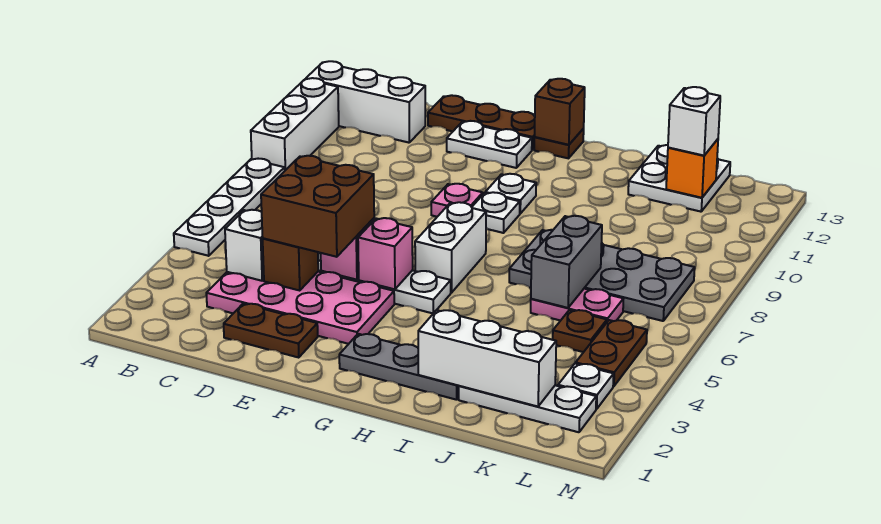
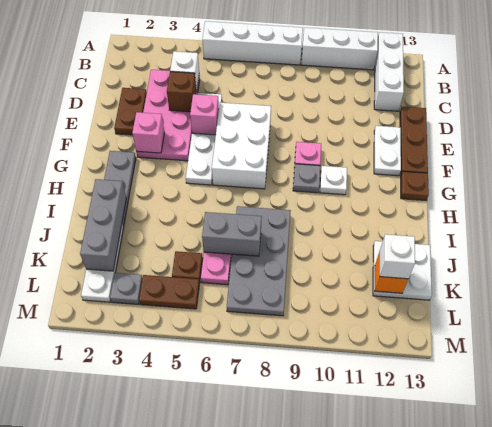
white 1x4 plate [174,159,285,256] -> white 1x4 brick [202,21,303,65]
brown 2x2 brick [261,156,374,257] -> none
pink 1x1 brick [358,218,413,289] -> pink 1x1 brick moved to [132,112,164,153]
white 1x2 brick [415,202,486,293] -> white 2x3 brick [212,103,271,189]
white 1x1 plate [472,192,520,233] -> grey 1x1 plate [293,164,320,193]
brown 1x1 brick [534,79,585,145] -> none
white 1x3 brick [418,310,556,407] -> grey 1x3 brick [80,179,126,271]
white 1x1 plate [558,364,614,409] -> grey 1x1 plate [110,273,142,305]

